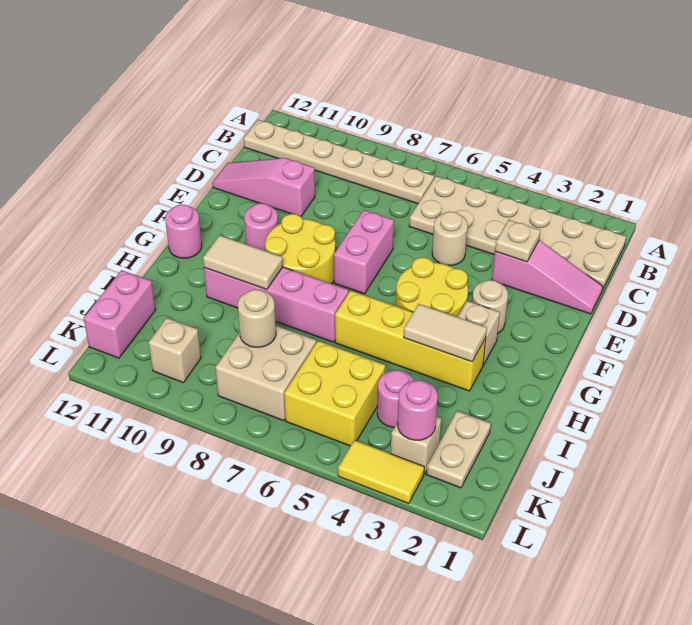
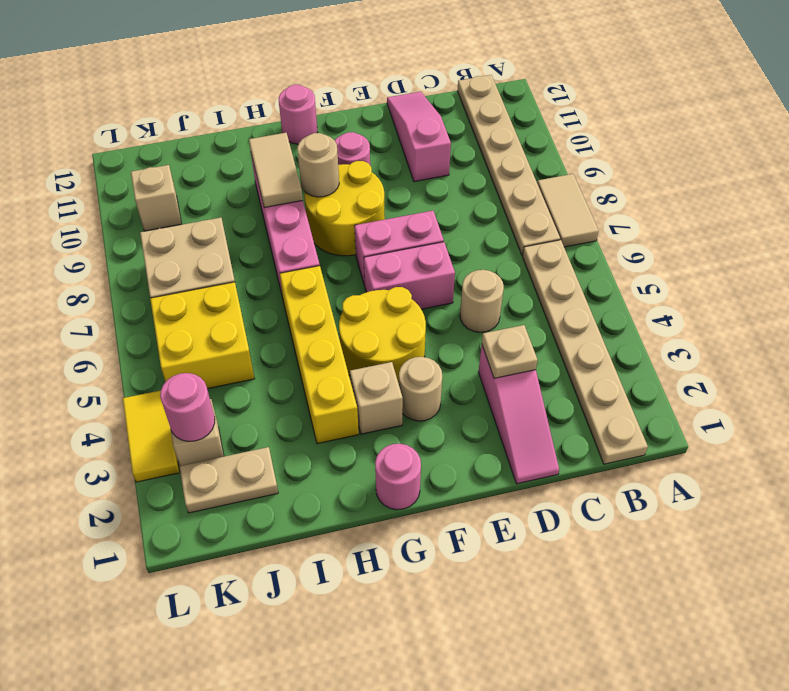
tan 2x6 plate [409,176,626,290] -> tan 1x6 plate [522,240,648,464]
tan 1x2 tile [404,304,487,362] -> tan 1x2 tile moved to [537,174,599,247]
pink 1x1 round brick [377,370,414,428] -> pink 1x1 round brick moved to [375,444,421,510]
tan 1x1 round brick [238,290,276,347] -> tan 1x1 round brick moved to [297,133,339,197]
pink 1x2 brick [84,270,155,358] -> pink 1x2 brick moved to [364,242,455,309]

